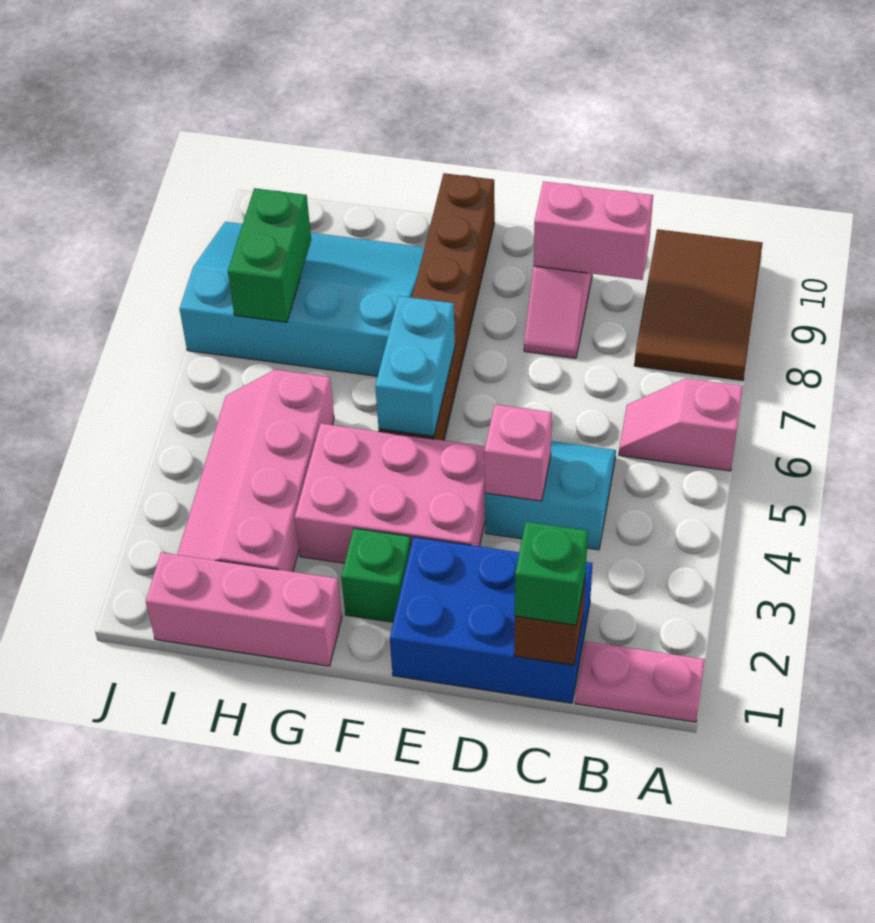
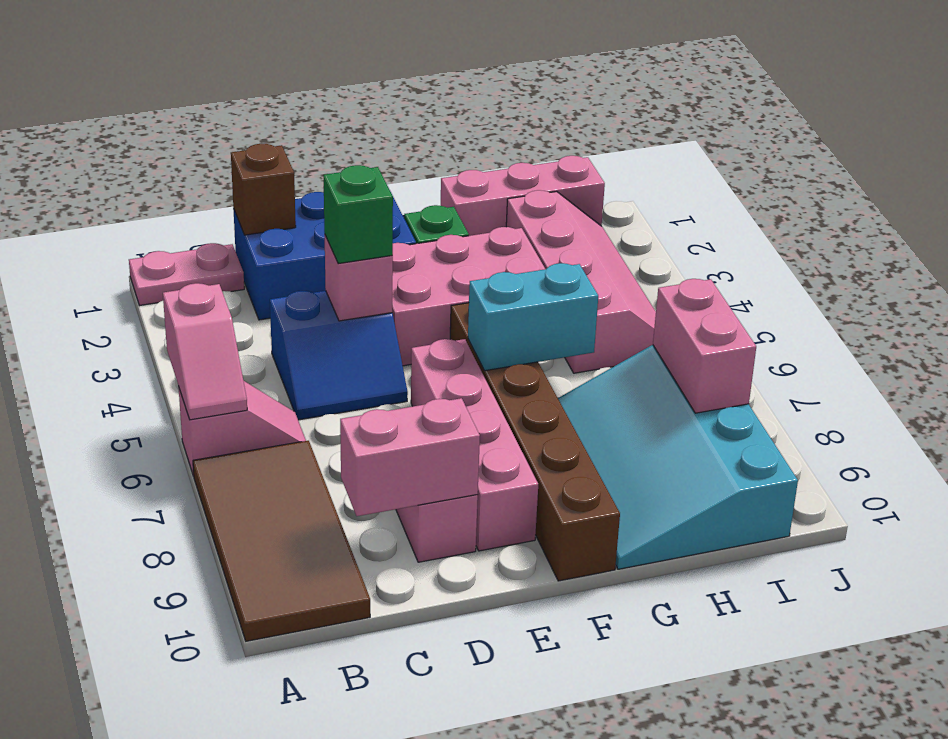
none -> pink 1x2 slope [163,283,247,420]
brown 2x3 tile [634,229,763,381] -> brown 2x4 tile [193,441,370,641]
green 1x1 brick [515,522,588,625] -> green 1x1 brick moved to [323,165,393,264]
cyan 2x2 slope [485,441,616,550] -> blue 2x2 slope [270,291,408,420]
none -> pink 1x4 brick [411,339,538,551]
cyan 1x2 brick [375,296,455,436] -> cyan 1x2 brick turned to [468,263,598,371]
cyan 3x4 slope [180,222,425,376] -> cyan 3x4 slope turned to [558,345,798,569]
green 1x2 brick [228,188,311,322] -> pink 1x2 brick [653,279,756,413]

